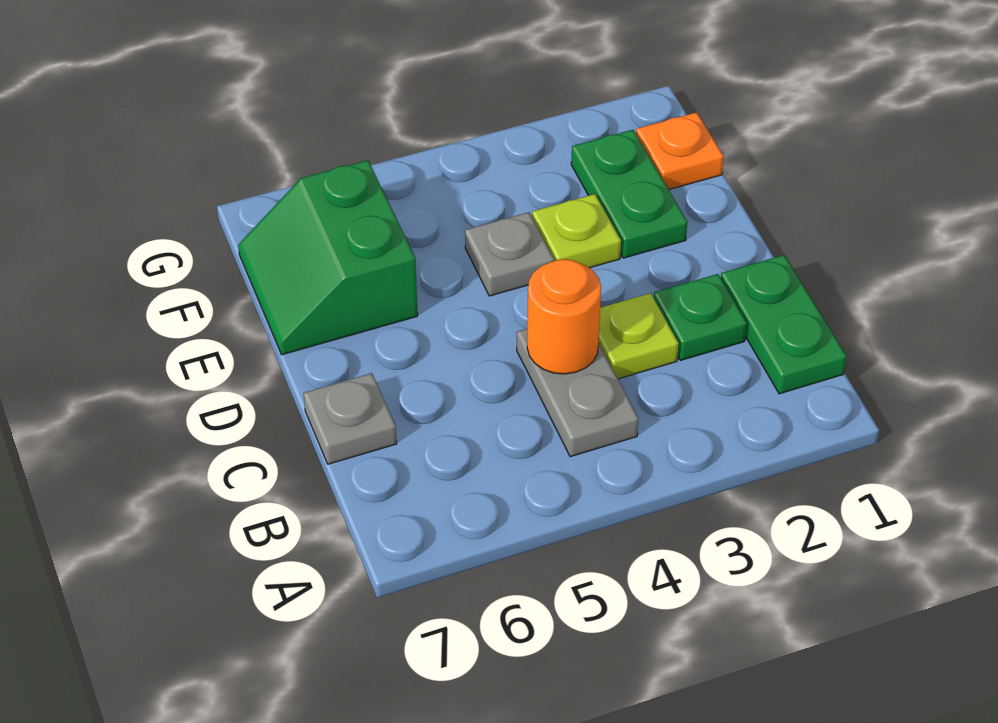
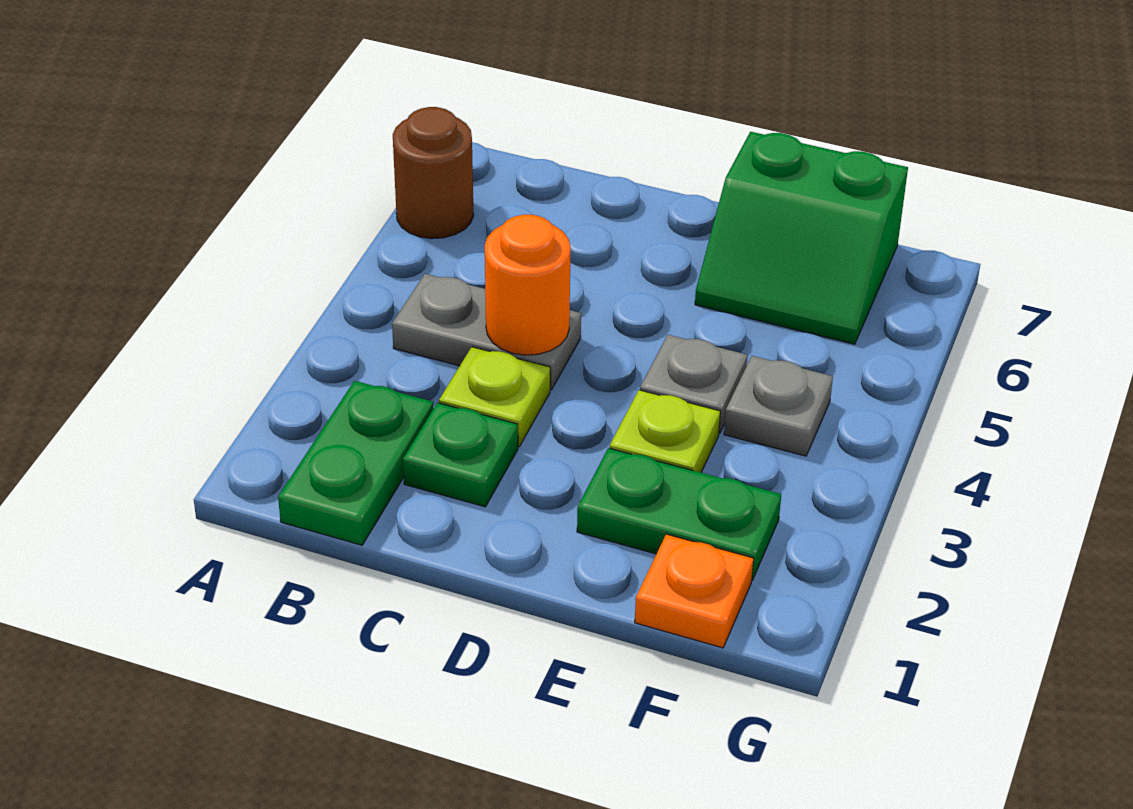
none -> brown 1x1 round brick [393,107,474,239]
green 1x2 plate [721,255,847,394] -> green 1x2 plate turned to [278,381,434,545]
grey 1x1 plate [304,373,397,464] -> grey 1x1 plate moved to [724,356,833,456]
green 2x2 slope [238,160,418,355] -> green 2x2 slope turned to [695,132,908,344]

